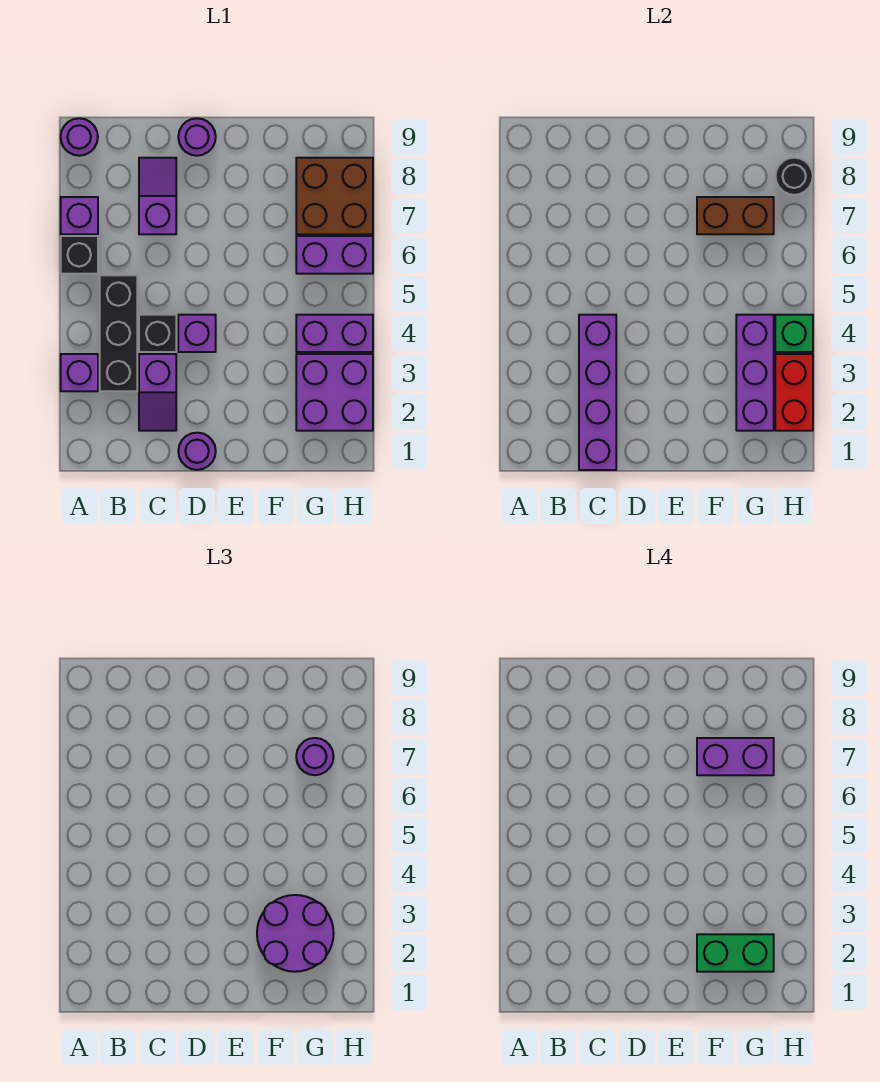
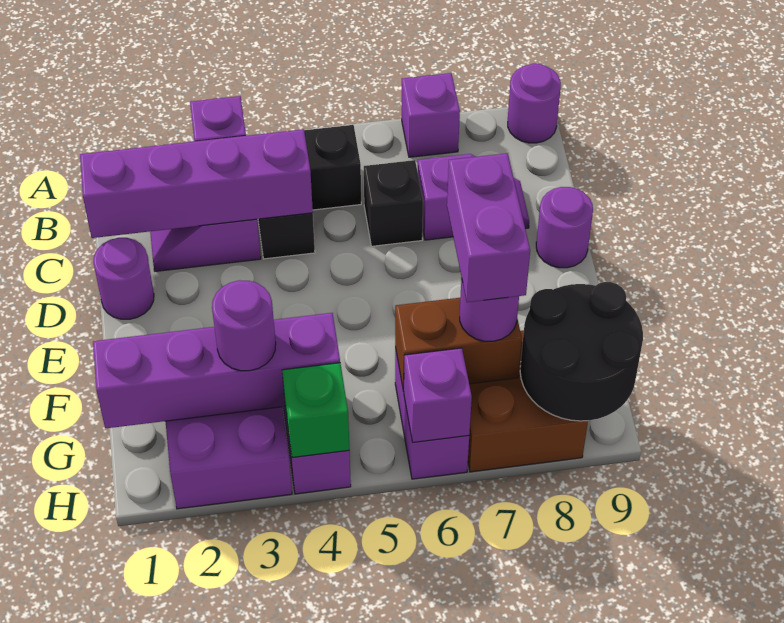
black 1x1 brick [61,236,98,274] -> black 1x1 brick moved to [364,160,423,246]
purple 1x1 brick [178,315,216,352] -> purple 1x1 brick moved to [404,348,472,443]
purple 2x2 round brick [257,895,334,972] -> purple 1x1 round brick [212,280,276,371]
green 1x2 brick [697,934,774,972] -> none
brown 1x2 brick [697,197,774,234] -> brown 1x2 brick turned to [395,298,522,392]
purple 1x3 brick [736,315,774,431] -> purple 1x4 brick [93,313,340,428]
red 1x2 brick [775,354,813,431] -> none
black 1x1 round brick [776,158,813,195] -> black 2x2 round brick [520,282,643,421]

